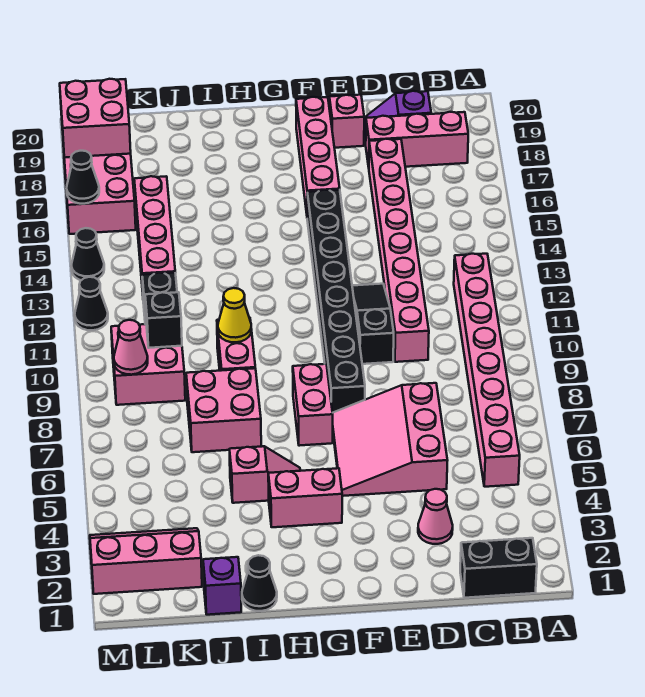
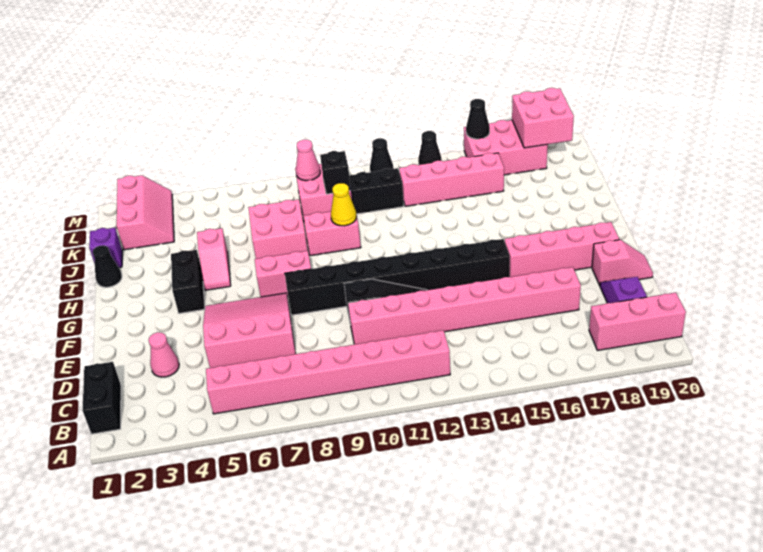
pink 1x3 brick [366,112,468,167] -> pink 1x3 brick turned to [589,292,686,350]
pink 1x2 brick [268,468,342,527] -> black 1x2 brick [171,250,205,313]

